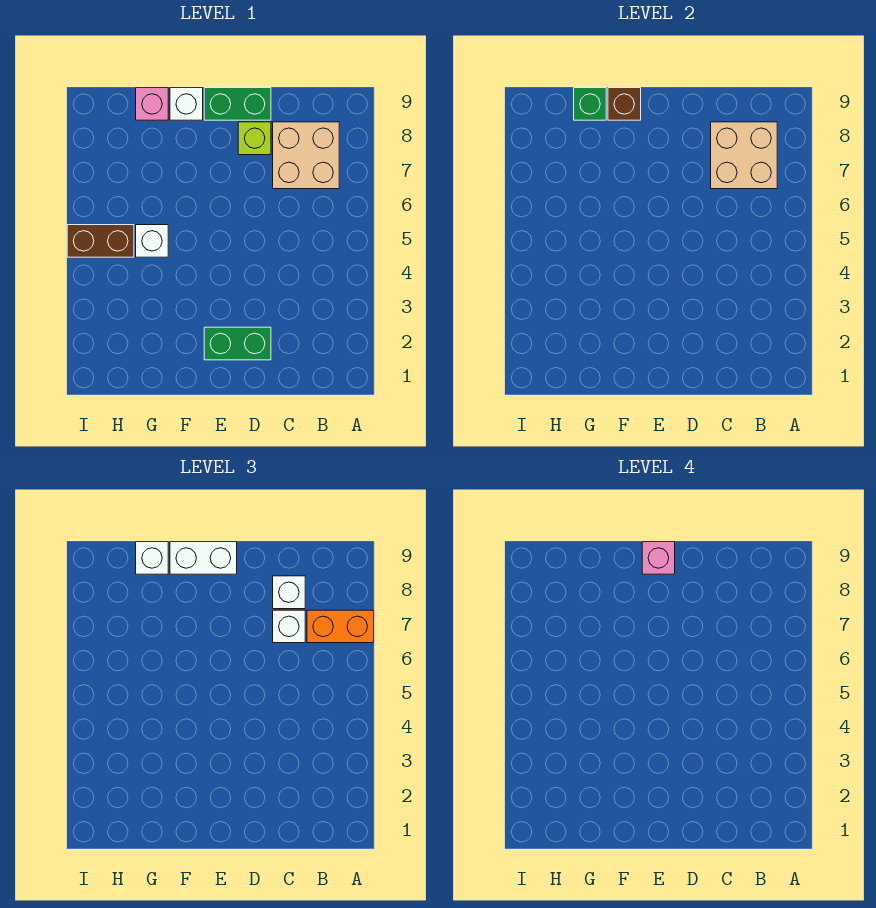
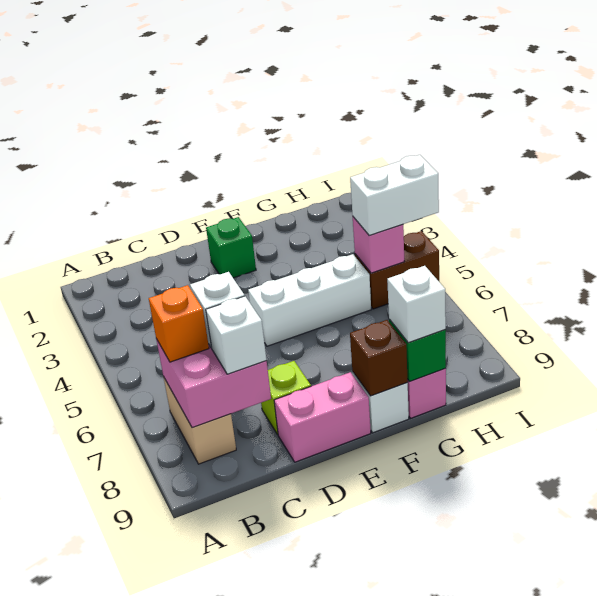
orange 1x2 brick [307,610,374,643] -> orange 1x1 brick [149,285,209,362]
tan 2x2 brick [273,122,339,189] -> tan 1x2 brick [164,378,236,464]
tan 2x2 brick [711,122,777,189] -> pink 2x2 brick [156,339,271,428]
green 1x2 brick [204,327,271,360] -> green 1x1 brick [206,217,256,278]
green 1x2 brick [204,88,271,120] -> pink 1x2 brick [274,372,371,462]
white 1x2 brick [170,542,237,574] -> white 1x2 brick moved to [350,155,439,236]
pink 1x1 brick [642,542,675,574] -> pink 1x1 brick moved to [353,217,404,273]
white 1x1 brick [136,225,168,257] -> white 1x3 brick [248,254,371,346]

